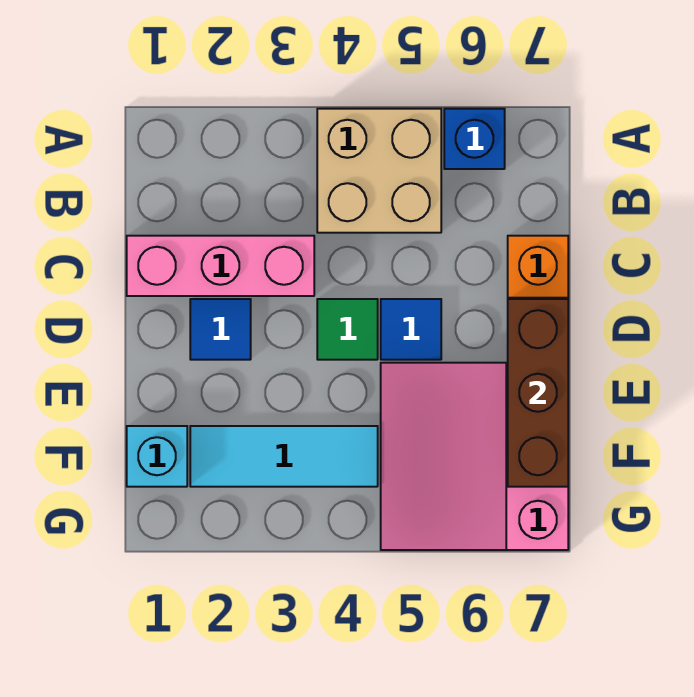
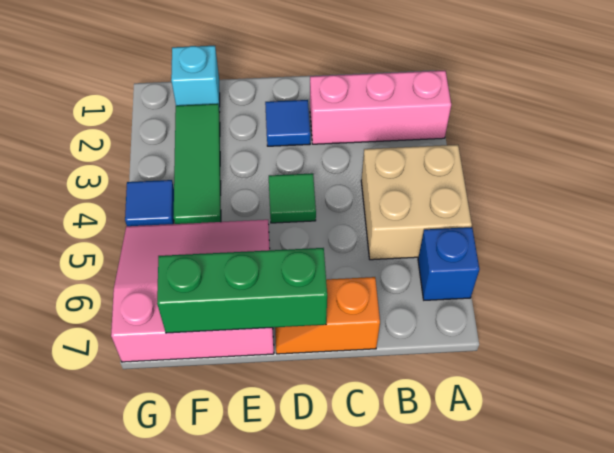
pink 1x3 brick [127,236,314,296] -> pink 1x3 brick turned to [310,71,451,144]
blue 1x1 tile [381,299,441,360] -> blue 1x1 tile moved to [125,180,174,226]
brown 1x3 brick [508,299,568,487] -> green 1x3 brick [157,248,327,333]
cyan 1x3 tile [190,426,378,487] -> green 1x3 tile [174,104,221,224]

